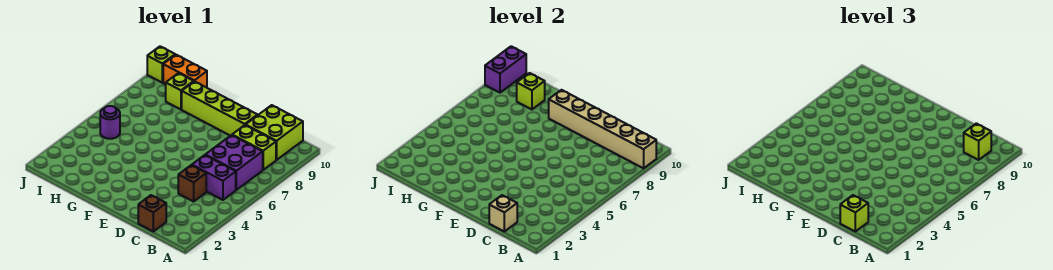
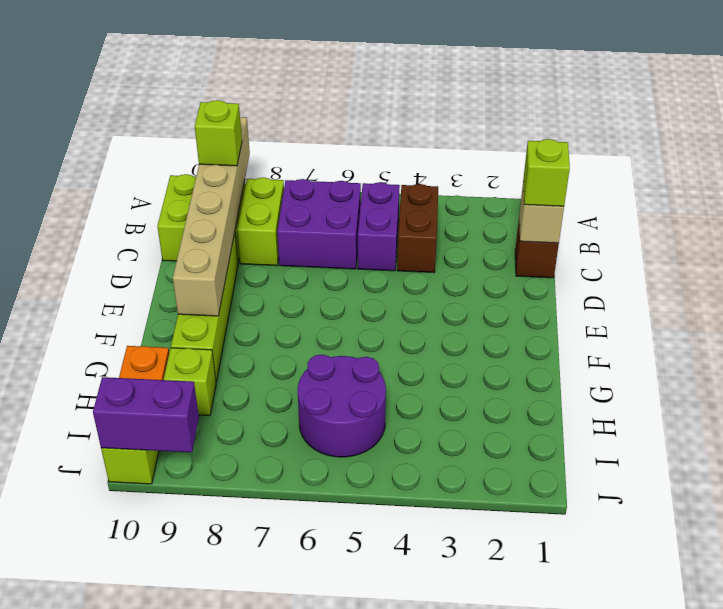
brown 1x1 brick [178,165,206,202] -> brown 1x2 brick [397,184,438,273]
lime 1x1 brick [517,73,545,109] -> none
purple 1x1 round brick [100,106,120,139] -> purple 2x2 round brick [298,355,386,457]

